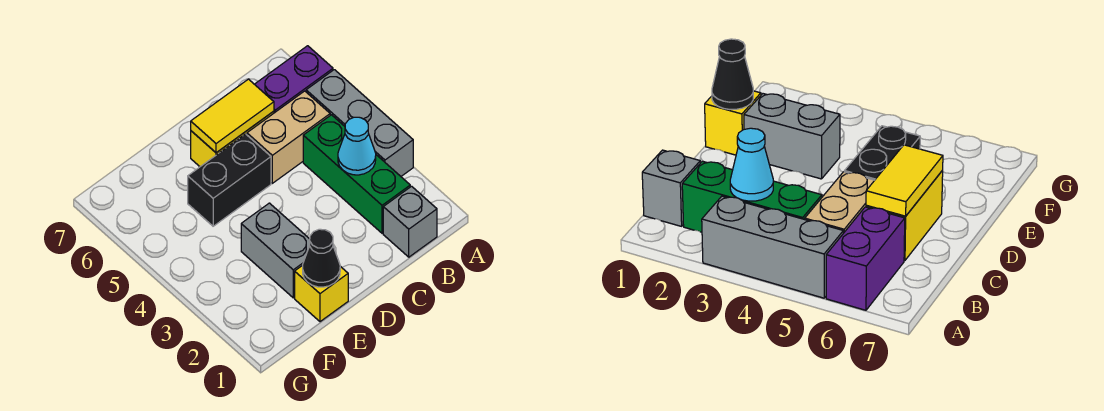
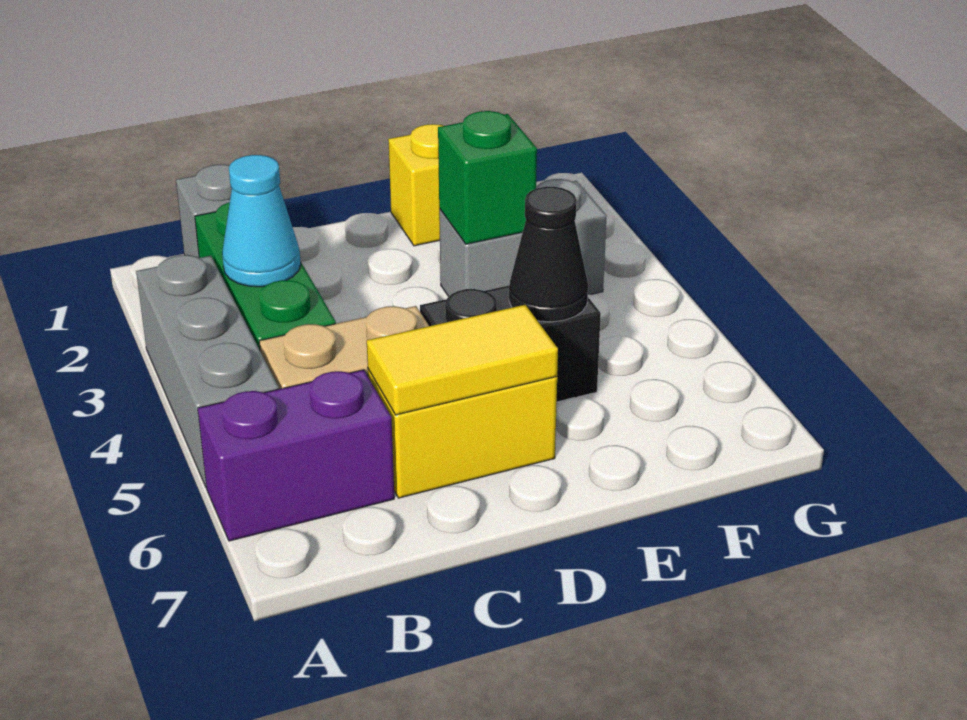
black 1x1 cone [303,229,340,287] -> black 1x1 cone moved to [509,187,588,322]
grey 1x2 brick [241,203,310,298] -> grey 1x2 brick turned to [439,179,607,297]
none -> green 1x1 brick [438,111,537,244]

